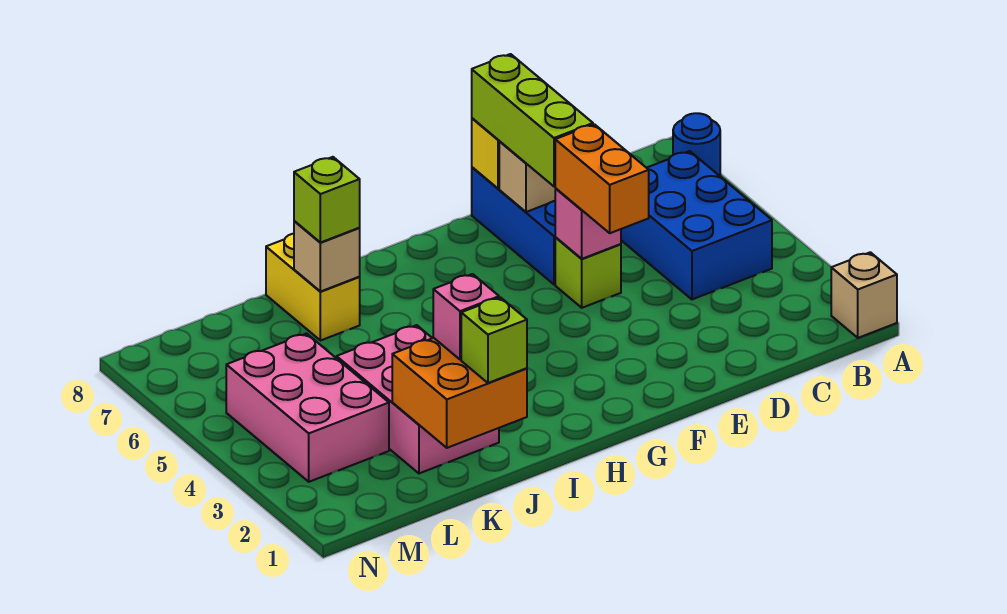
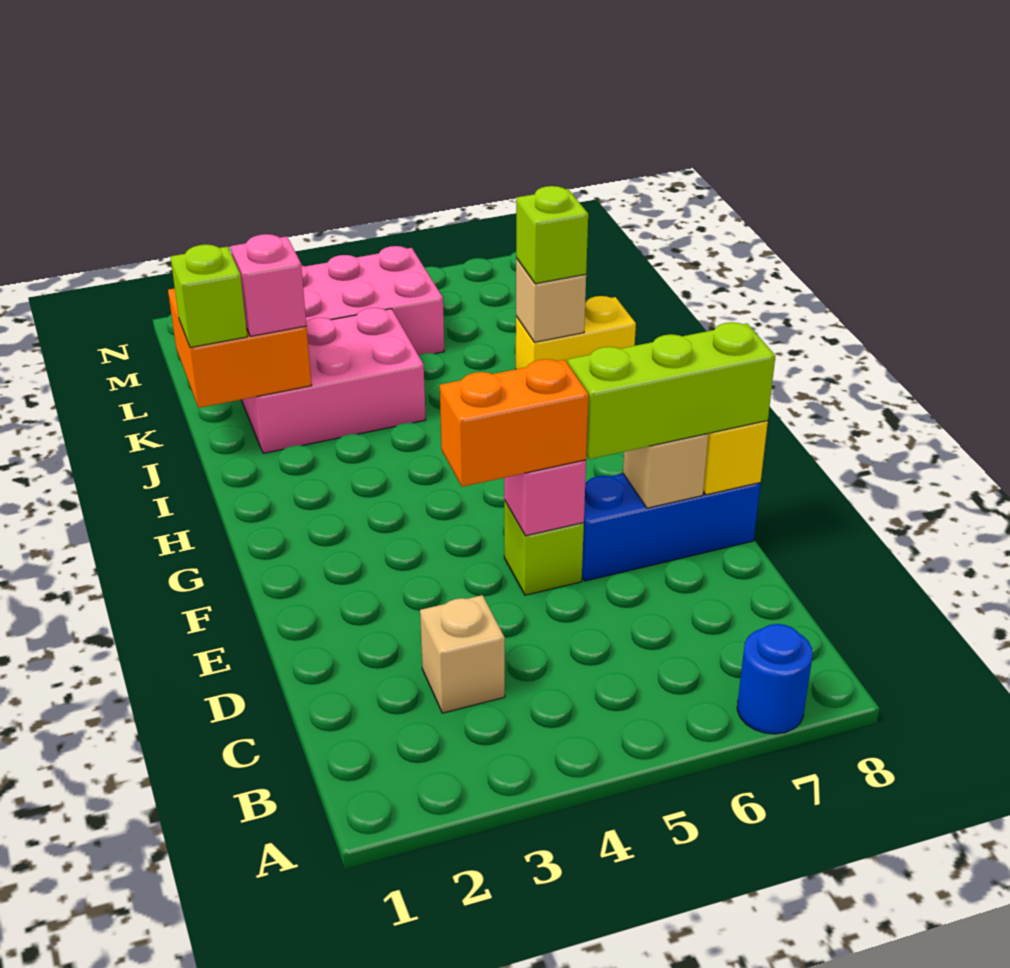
tan 1x1 brick [831,252,897,338] -> tan 1x1 brick moved to [420,595,505,713]
blue 2x3 brick [621,151,772,299] -> none

